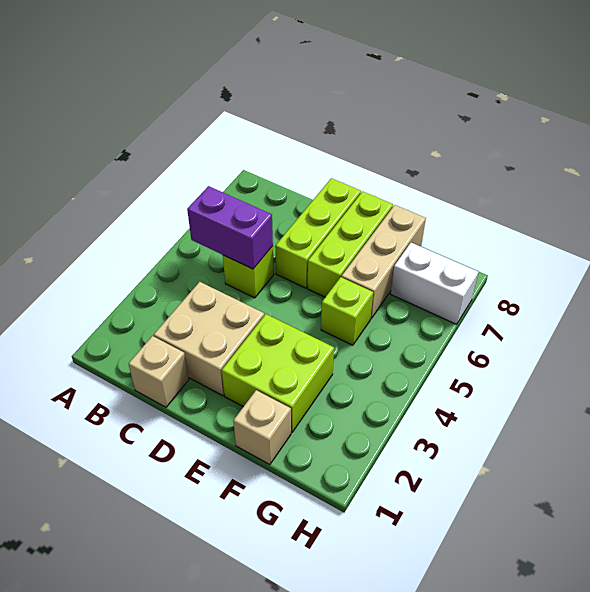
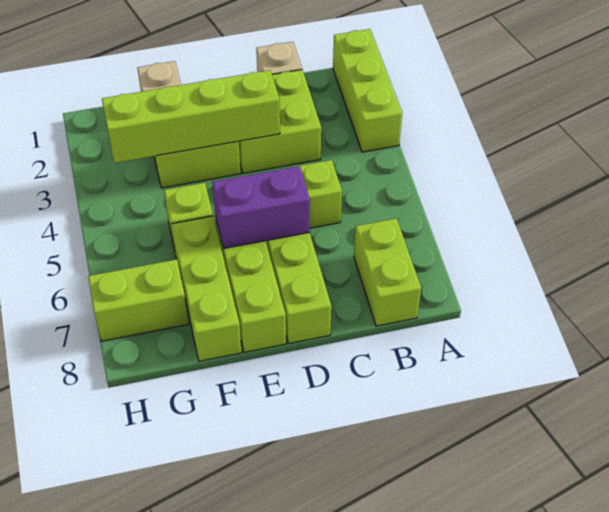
none -> lime 1x3 brick [333,29,402,152]
purple 1x2 brick [187,186,273,269] -> purple 1x2 brick moved to [212,166,310,249]
none -> lime 1x2 brick [354,218,421,326]
tan 2x2 brick [154,282,264,396] -> lime 2x2 brick [239,70,321,173]
none -> lime 1x4 brick [102,70,280,163]
tan 1x3 brick [341,205,426,318] -> lime 1x3 brick [171,216,242,361]
white 1x2 brick [391,243,478,324] -> lime 1x2 brick [88,259,188,341]

